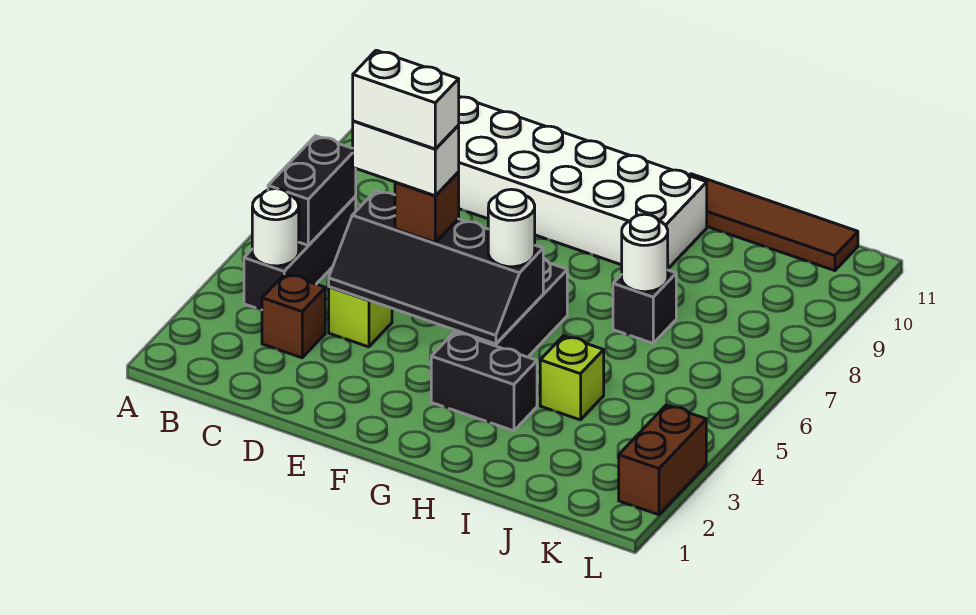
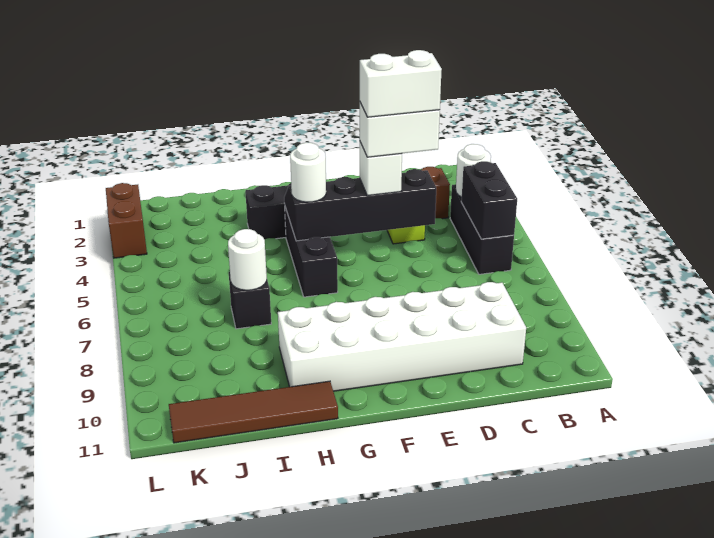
brown 1x1 brick [395,172,459,242] -> white 1x1 brick [360,142,402,196]
lime 1x1 brick [540,336,604,420] -> none

